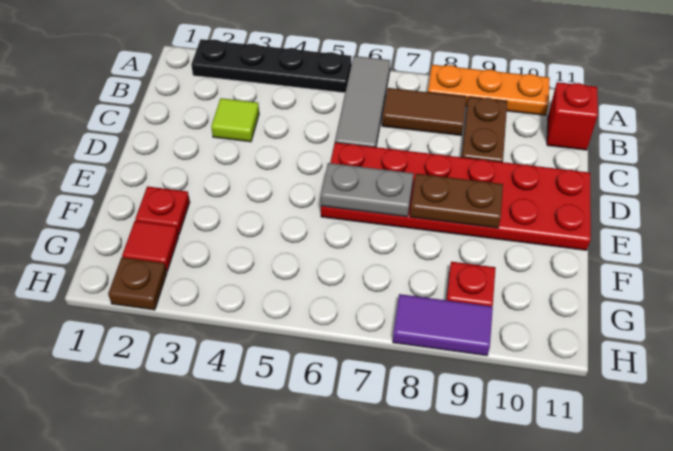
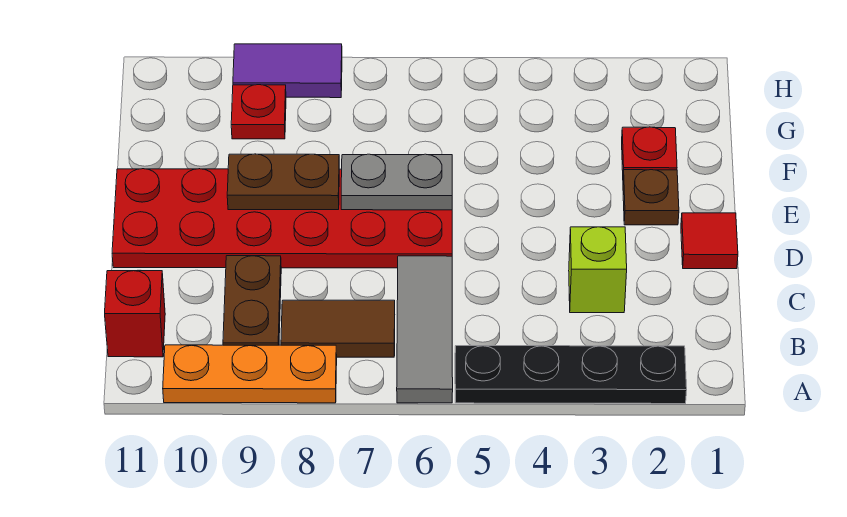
lime 1x1 tile [211,98,259,142] -> lime 1x1 brick [569,227,627,313]
red 1x1 tile [122,221,179,271] -> red 1x1 tile moved to [681,213,738,269]
brown 1x1 plate [108,257,167,310] -> brown 1x1 plate moved to [623,170,679,225]

